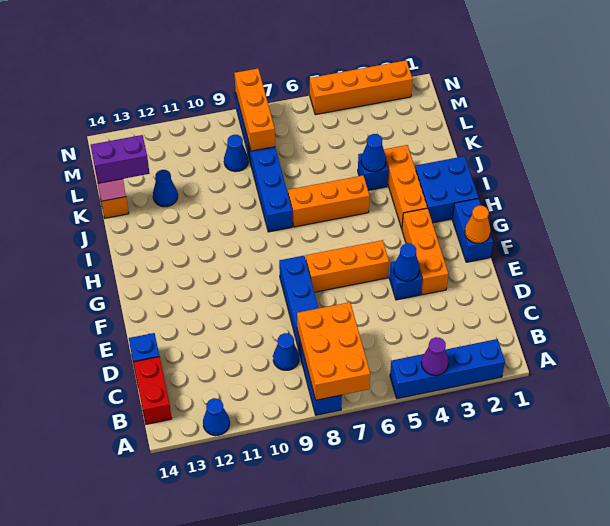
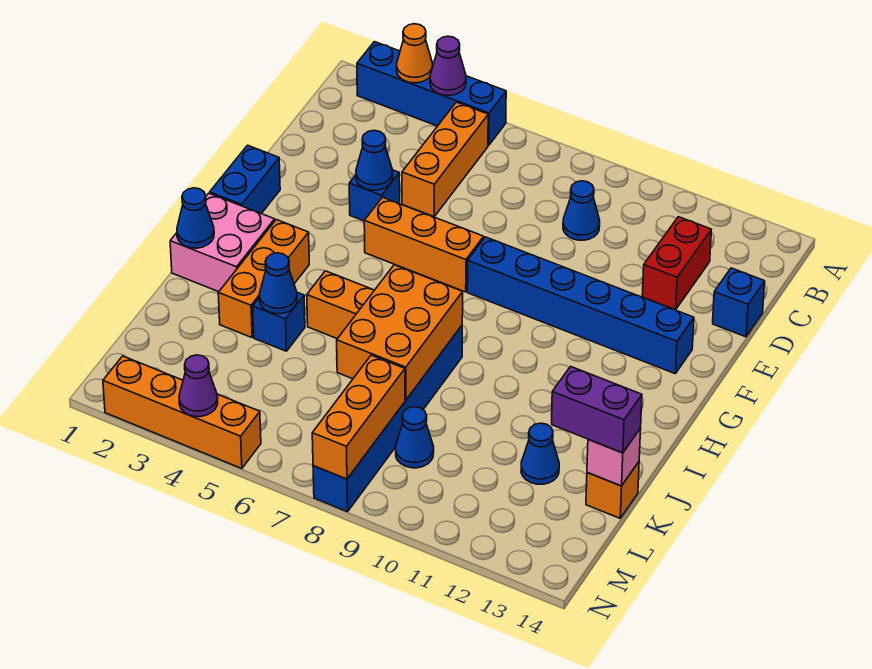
orange 2x3 brick [297,302,370,400] -> orange 2x3 brick moved to [337,265,463,400]
blue 1x6 brick [279,256,342,415] -> blue 1x6 brick turned to [467,237,694,373]
blue 1x1 cone [203,398,230,436] -> blue 1x1 cone moved to [177,188,214,248]
red 1x2 brick [133,357,172,424] -> red 1x2 brick moved to [642,217,711,310]
orange 1x3 brick [402,208,448,295] -> orange 1x3 brick moved to [402,102,488,217]
orange 1x1 cone [465,206,491,243] -> orange 1x1 cone moved to [397,24,433,83]
blue 2x2 brick [415,156,478,223] -> pink 2x2 brick [170,193,275,292]
none -> purple 1x1 cone [179,355,218,417]

